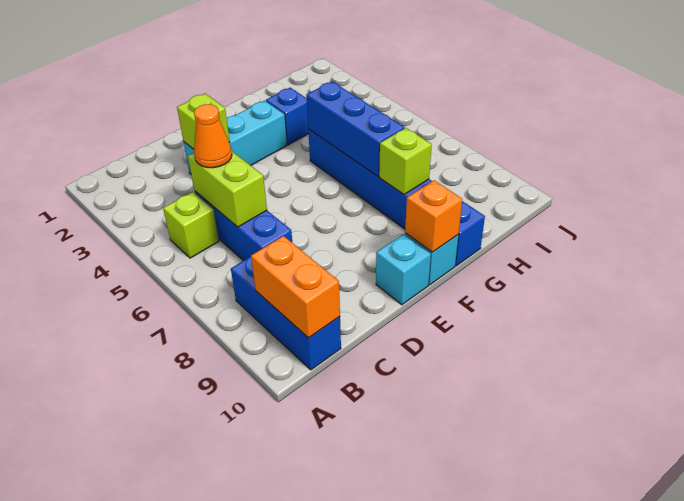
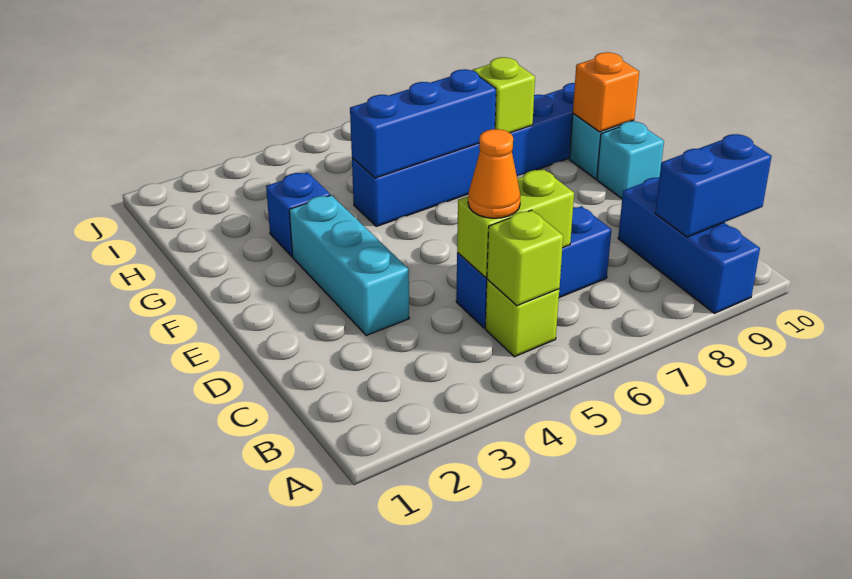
blue 1x3 brick [231,256,341,370] -> blue 1x3 brick turned to [618,177,760,313]
orange 1x2 brick [251,236,340,338] -> blue 1x2 brick [655,134,772,237]
lime 1x1 brick [177,94,230,149] -> lime 1x1 brick moved to [487,210,563,306]

